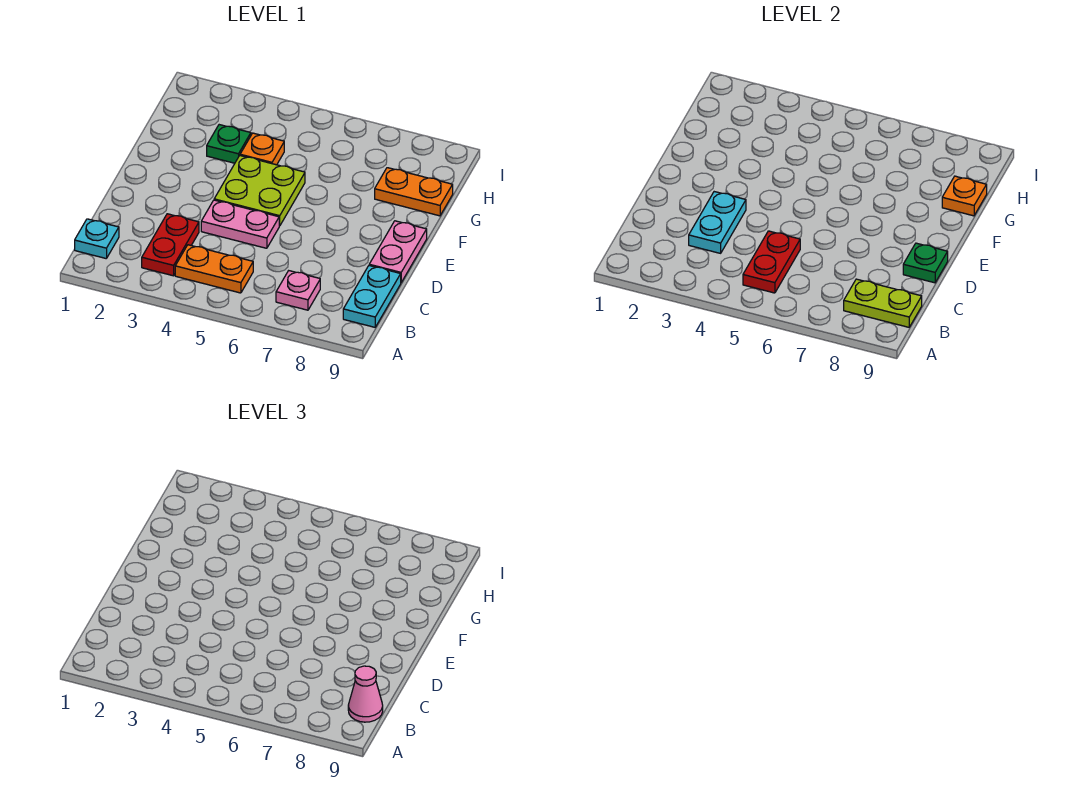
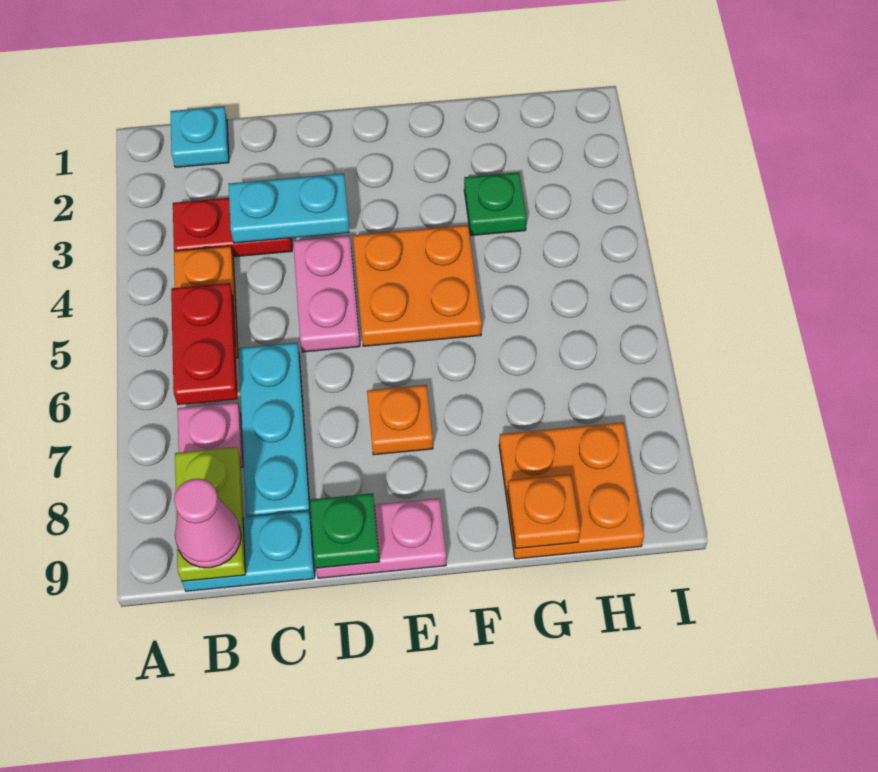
red 1x2 plate [743,231,800,293] -> red 1x2 plate turned to [171,283,238,405]
none -> cyan 1x3 plate [238,343,311,517]
lime 2x2 plate [214,156,305,226] -> orange 2x2 plate [353,225,482,346]
orange 1x1 plate [240,133,284,165] -> orange 1x1 plate moved to [367,385,433,455]
orange 1x2 plate [375,168,453,216] -> orange 2x2 plate [499,422,644,559]

